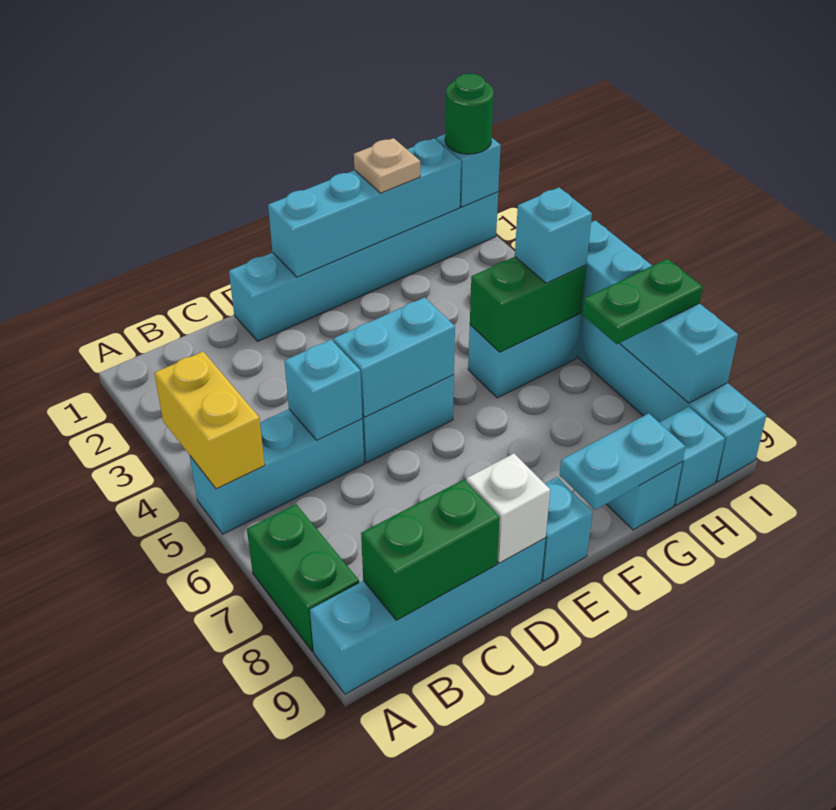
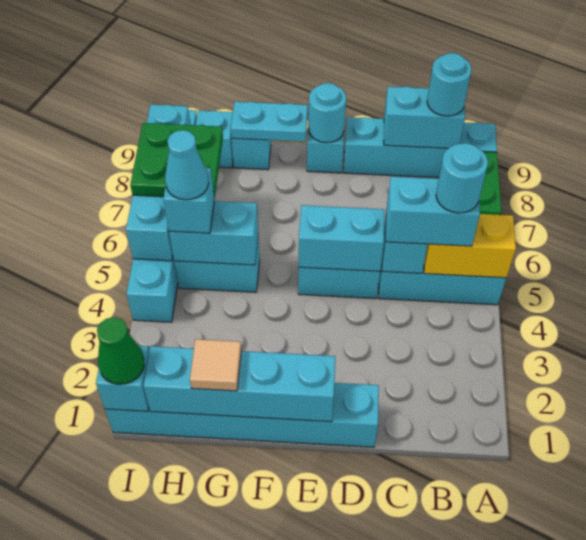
yellow 1x2 brick [154,352,265,489] -> yellow 1x2 brick turned to [424,214,516,278]
none -> cyan 1x2 brick [386,177,480,246]
none -> cyan 1x1 round brick [436,143,488,213]
green 1x2 brick [361,480,500,620] -> cyan 1x2 brick [384,86,465,148]
none -> cyan 1x1 round brick [427,53,472,116]
white 1x1 brick [466,454,550,563] -> none
none -> cyan 1x1 round brick [308,83,346,143]
tan 1x1 plate [354,138,420,193] -> tan 1x1 tile [190,339,241,391]
green 1x2 brick [470,257,586,352] -> cyan 1x2 brick [169,201,258,265]
none -> cyan 1x1 cone [165,130,209,200]
green 1x2 plate [582,259,703,344] -> green 2x2 plate [130,123,223,199]
green 1x1 round brick [445,74,494,154] -> green 1x1 cone [97,317,144,384]

